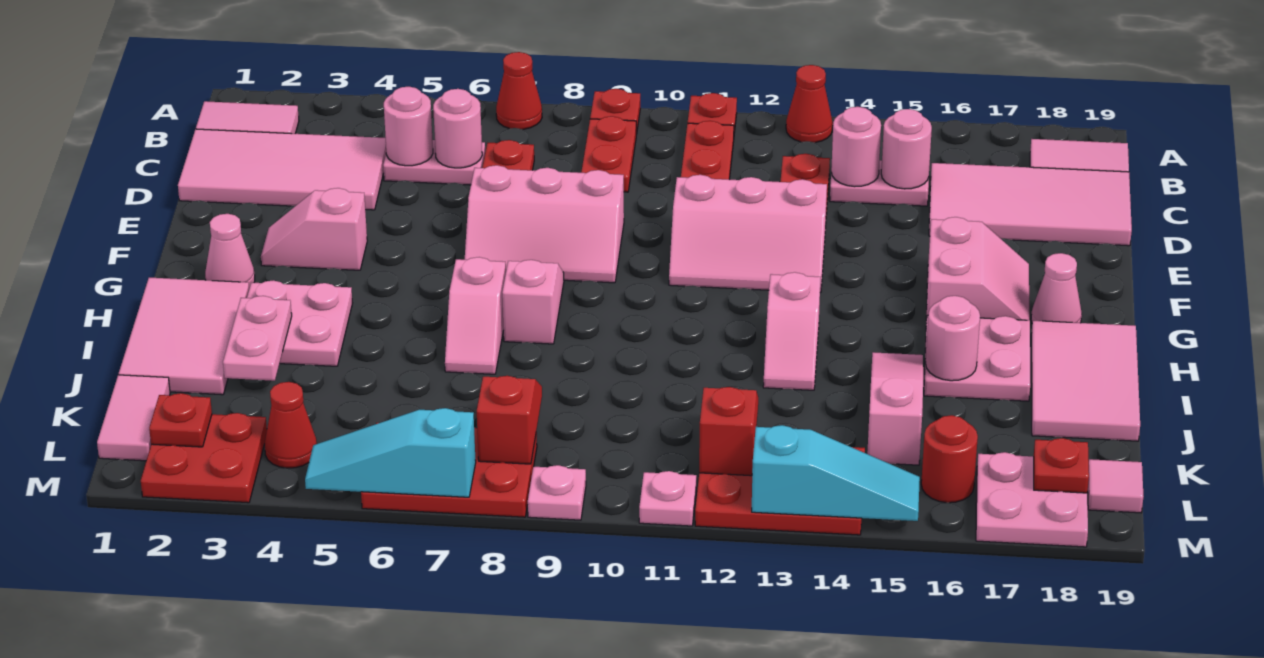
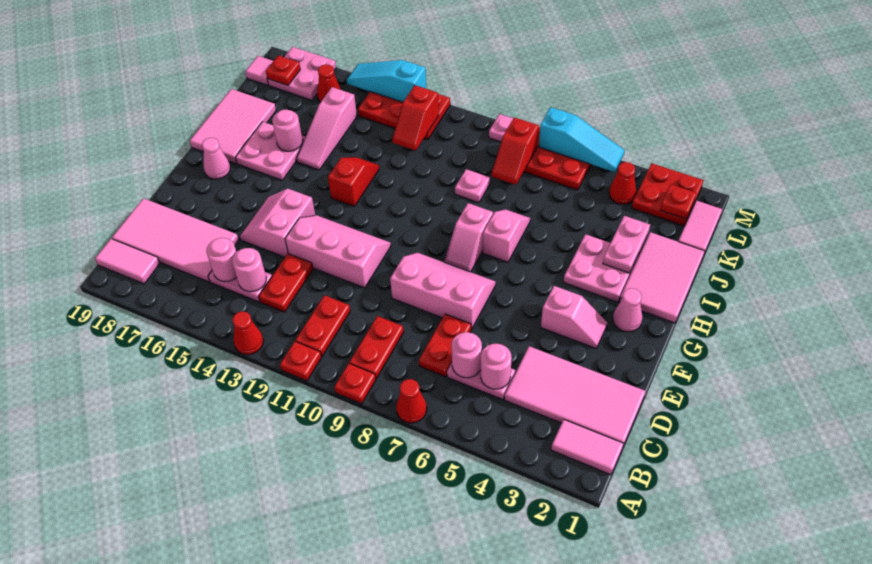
pink 2x2 slope [926,217,1029,322] -> pink 2x2 slope moved to [240,189,315,257]
pink 1x2 slope [763,272,821,390] -> red 1x2 slope [328,157,379,206]
red 1x1 round brick [921,415,978,503] -> red 1x1 cone [317,64,341,102]
pink 1x1 plate [639,471,696,526] -> pink 1x1 plate moved to [455,169,490,203]

